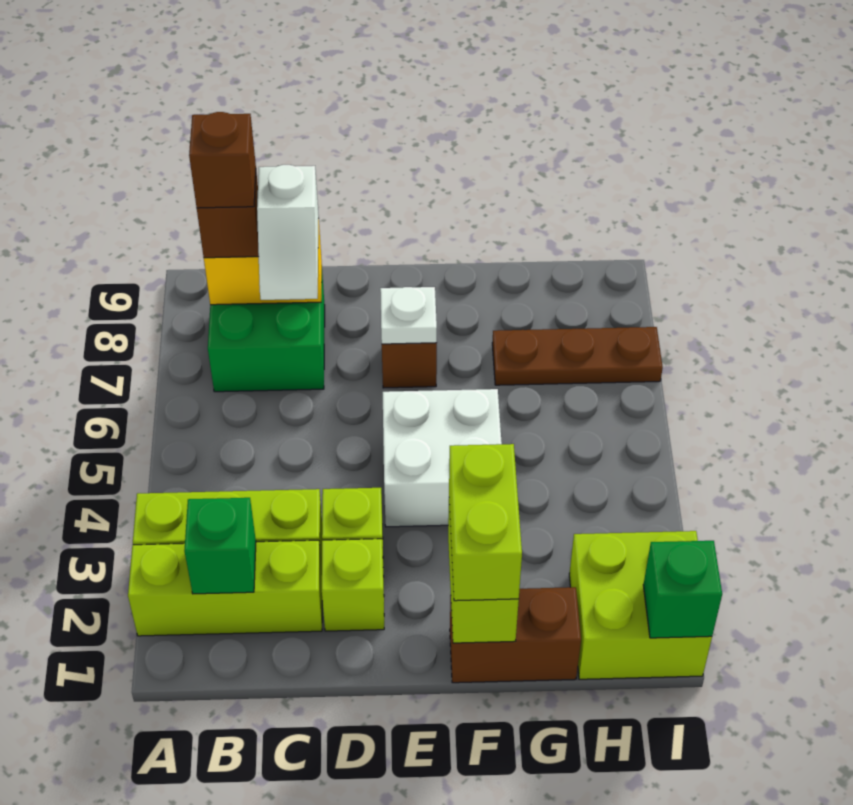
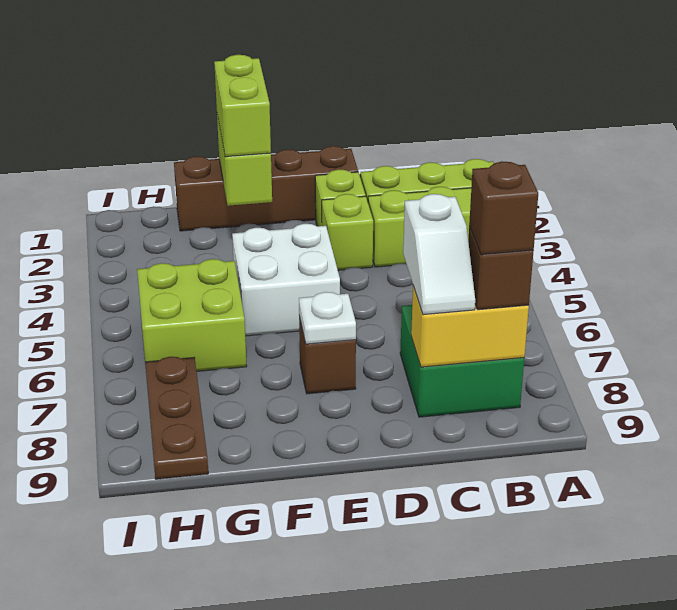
green 1x1 brick [184,498,256,594] -> none
white 1x2 slope [257,165,319,300] -> white 1x2 slope turned to [403,194,475,315]
brown 1x2 brick [450,587,581,683] -> brown 1x4 brick [174,146,358,231]
brown 1x3 plate [492,327,663,385] -> brown 1x3 plate turned to [145,357,208,479]
lime 2x2 brick [569,531,712,679] -> lime 2x2 brick moved to [137,259,247,371]
green 1x1 brick [643,541,722,638] -> none

